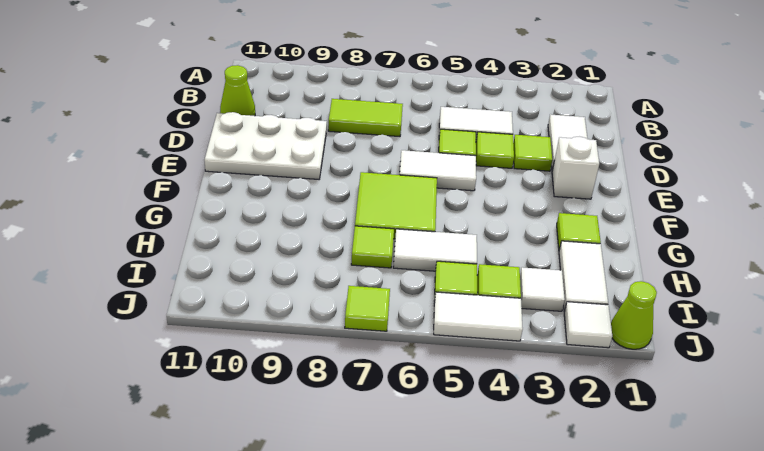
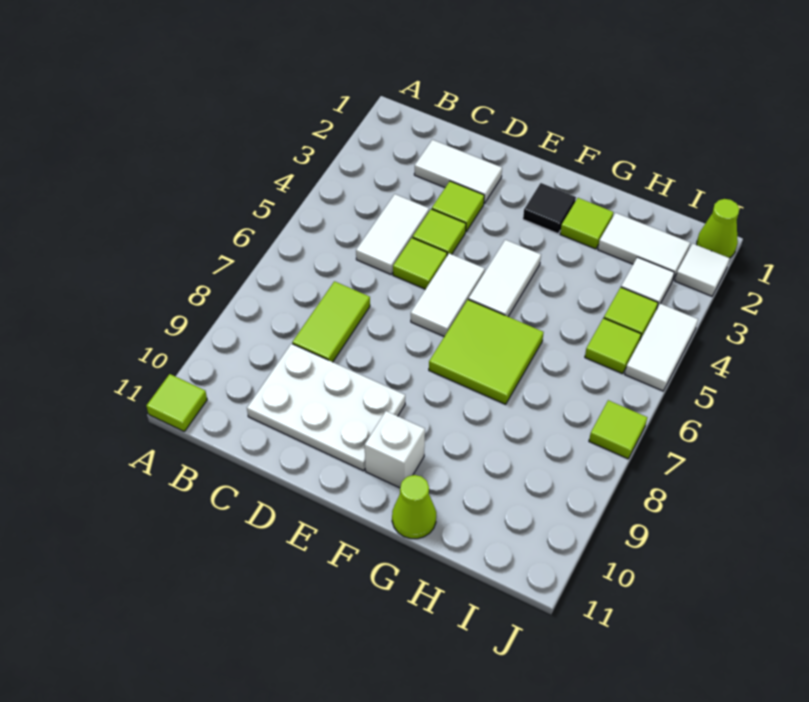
lime 1x1 cone [220,65,255,116] -> lime 1x1 cone moved to [392,475,436,539]
white 2x3 plate [204,112,327,179] -> white 2x3 plate turned to [247,344,405,471]
white 1x1 brick [552,137,599,199] -> white 1x1 brick moved to [365,411,425,488]
none -> black 1x1 tile [523,183,576,234]
white 1x2 tile [393,229,477,271] -> white 1x2 tile moved to [468,240,541,316]
lime 1x1 tile [351,226,394,268] -> lime 1x1 tile moved to [146,374,207,431]

